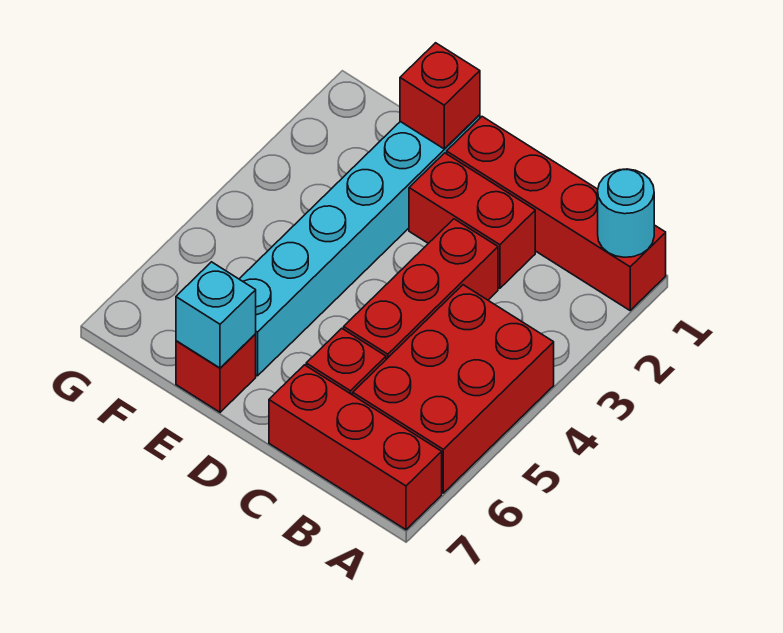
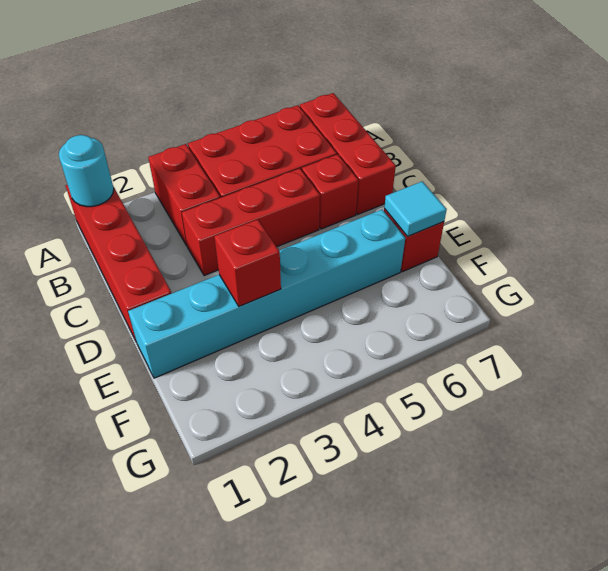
red 1x2 brick [409,153,535,288] -> red 1x2 brick moved to [148,144,220,246]
red 1x1 brick [400,43,480,149] -> red 1x1 brick moved to [214,219,281,307]
cyan 1x1 brick [176,262,256,368] -> cyan 1x1 tile [384,181,447,237]

